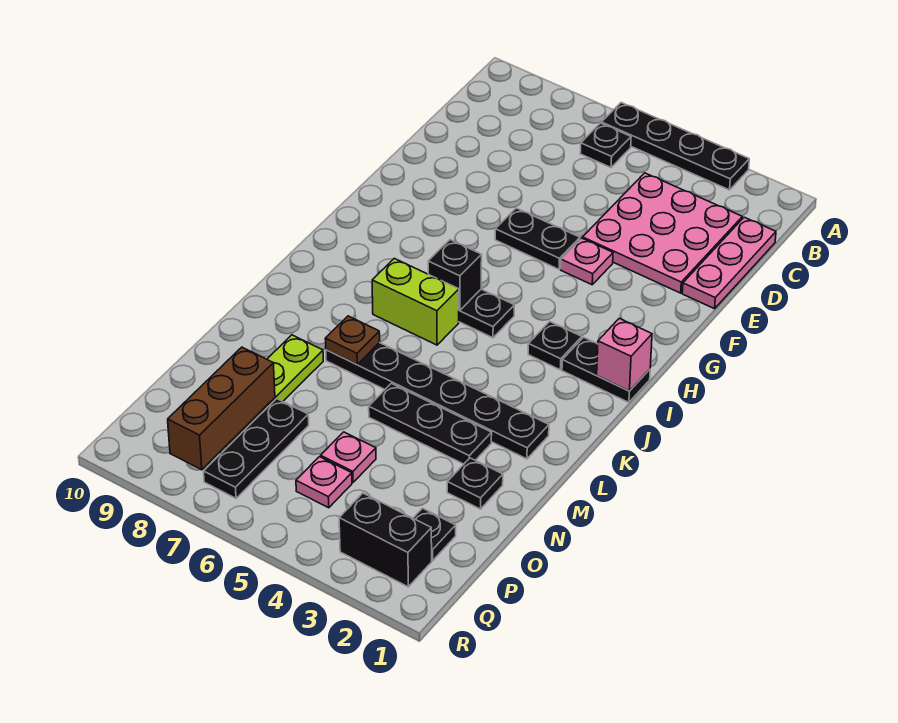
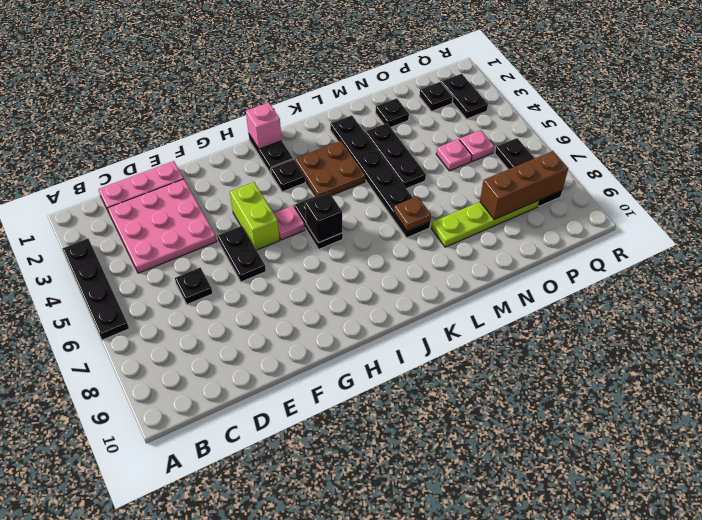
black 1x1 plate [580,123,631,167] -> black 1x1 plate moved to [175,268,213,305]
pink 1x1 plate [561,238,613,285] -> pink 1x1 plate moved to [274,205,305,240]
none -> brown 2x2 plate [295,141,366,197]
lime 1x2 brick [372,258,459,345] -> lime 1x2 brick moved to [230,182,280,250]
black 1x3 plate [204,399,309,498] -> black 1x3 plate turned to [495,138,562,206]
black 1x2 brick [339,493,432,587] -> black 1x2 plate [441,74,488,119]

